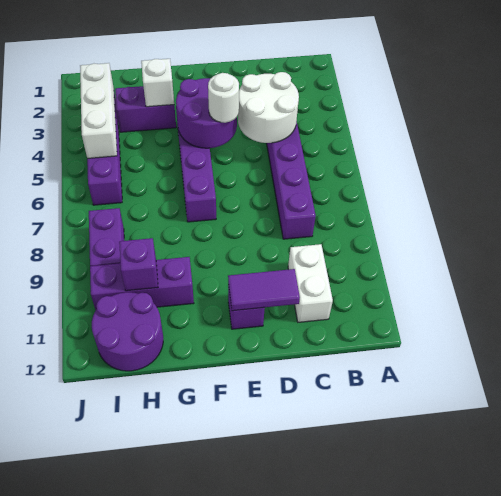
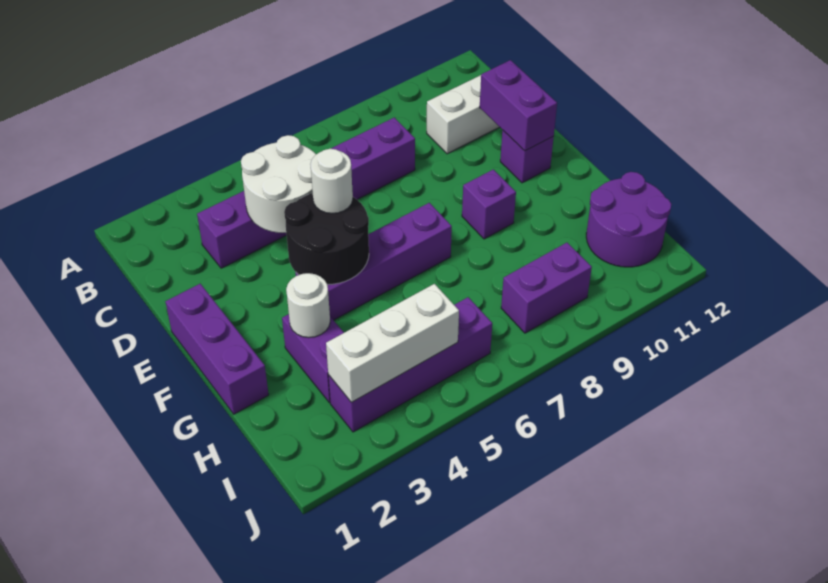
purple 1x2 tile [228,269,300,311] -> purple 1x2 brick [480,60,557,151]
purple 2x2 round brick [176,78,237,148] -> black 2x2 round brick [284,193,369,284]
white 1x1 brick [141,59,174,107] -> white 1x1 round brick [286,273,330,338]
purple 1x3 brick [90,257,194,310] -> purple 1x3 brick moved to [165,284,269,414]
purple 1x1 brick [119,238,158,291] -> purple 1x1 brick moved to [462,169,516,239]

